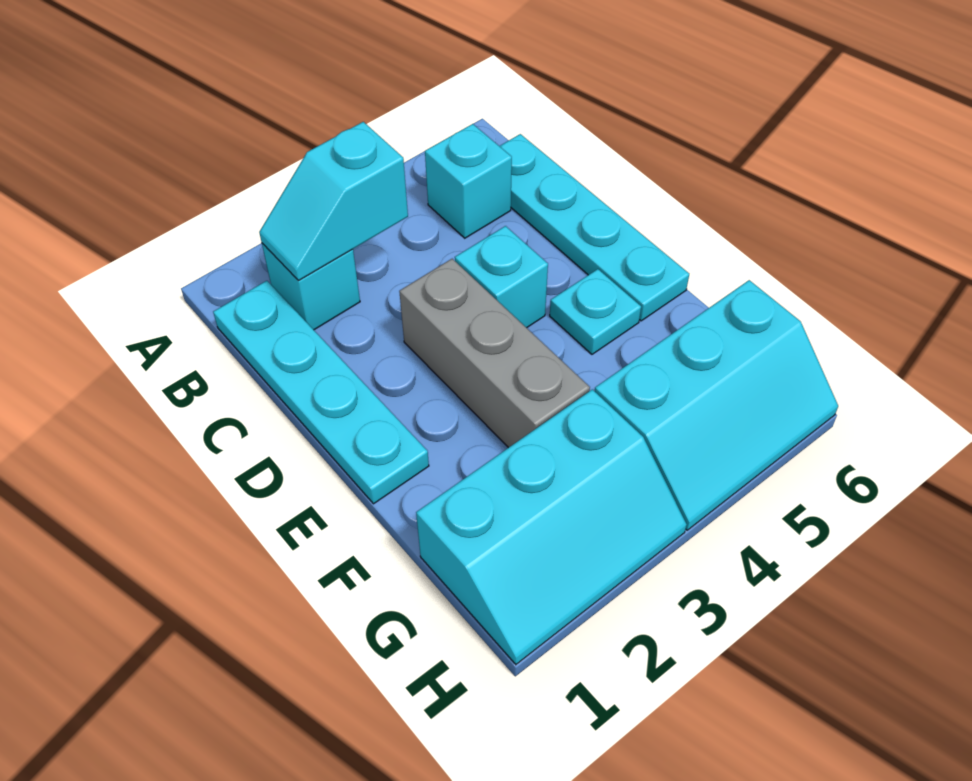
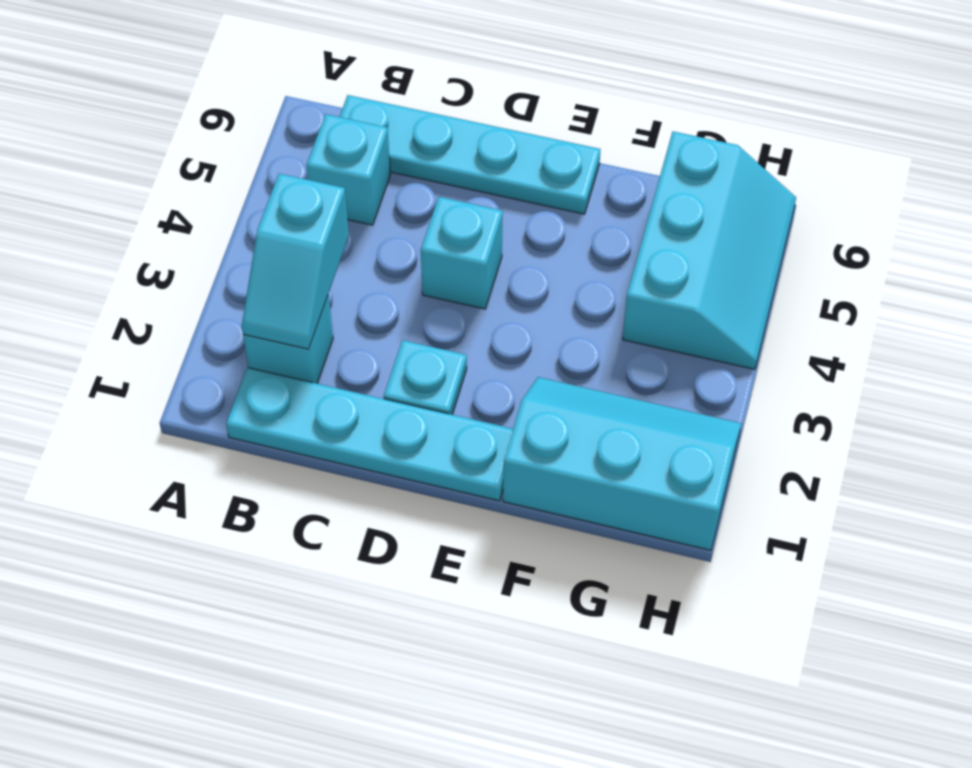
grey 1x3 brick [399,259,590,448] -> none
cyan 1x1 plate [550,269,641,354] -> cyan 1x1 plate moved to [384,340,467,414]
cyan 2x3 slope [416,389,687,664] -> cyan 2x3 slope turned to [503,377,742,550]

